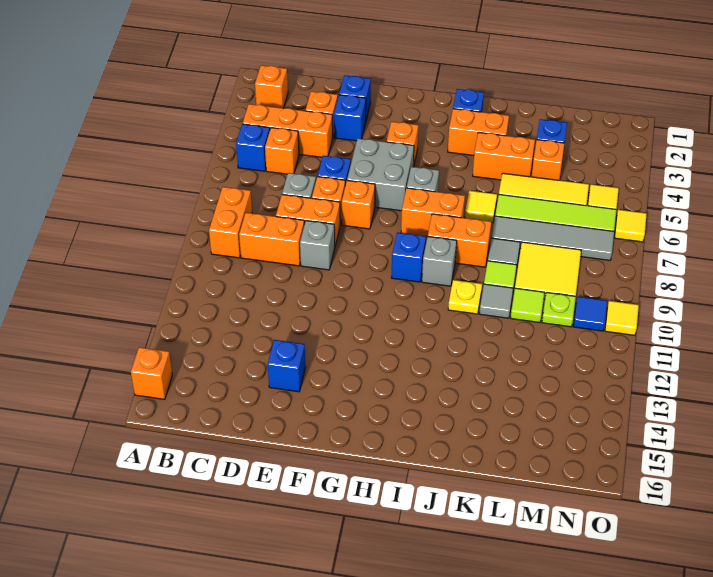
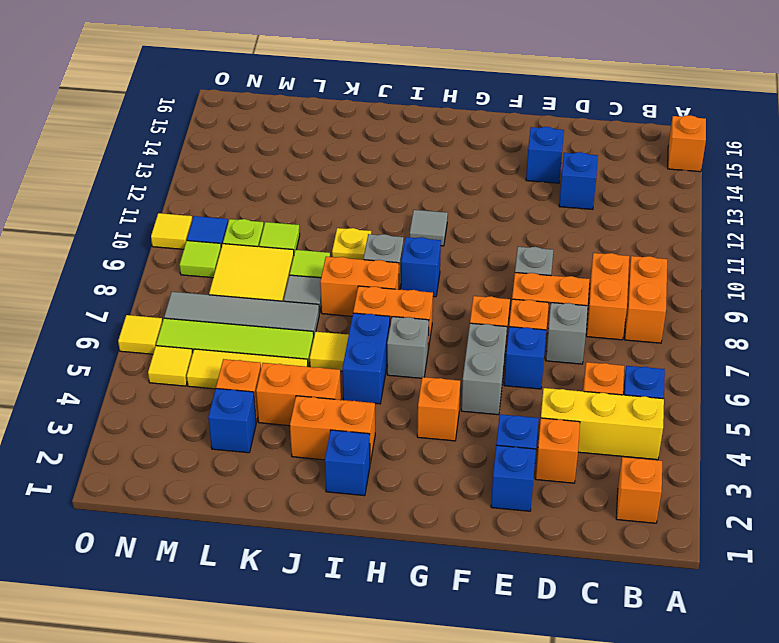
orange 1x3 brick [243,104,333,157] -> yellow 1x3 brick [541,388,664,460]
orange 1x2 brick [239,213,304,266] -> orange 1x2 brick turned to [586,253,629,340]
none -> blue 1x1 brick [559,152,598,209]
grey 2x2 brick [347,138,414,211] -> grey 1x2 brick [461,323,507,415]
none -> blue 1x2 brick [342,313,390,404]
grey 1x1 tile [479,284,513,318] -> grey 1x1 tile moved to [410,210,448,246]
none -> lime 1x1 tile [180,241,221,278]

